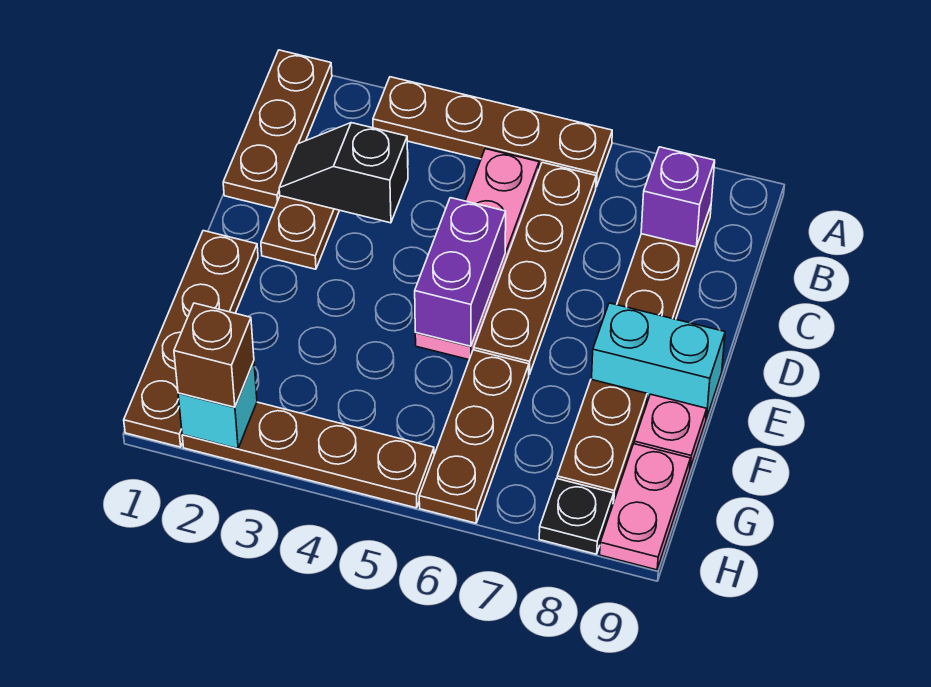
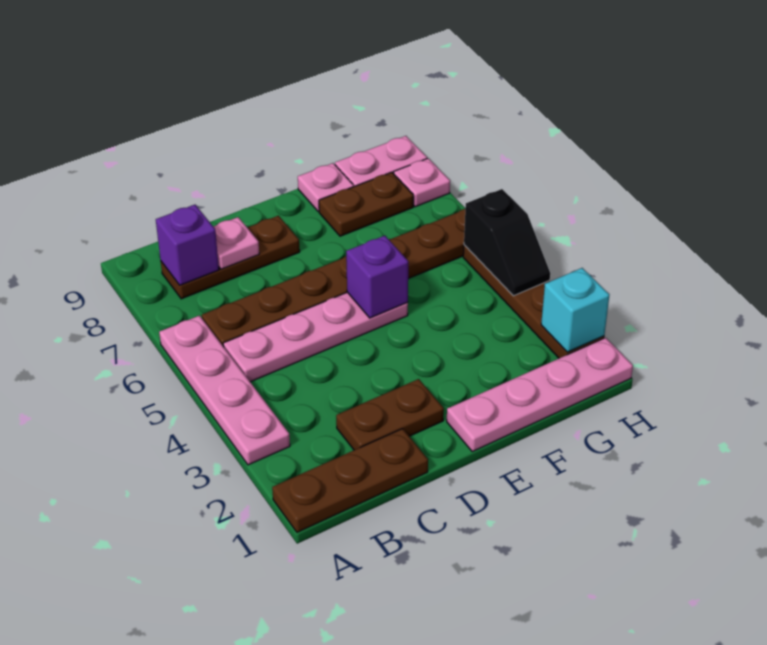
brown 1x4 plate [373,77,612,187] -> pink 1x4 plate [159,316,290,465]
black 1x2 slope [279,123,408,223] -> black 1x2 slope moved to [464,189,550,296]
none -> pink 1x1 plate [213,217,259,269]
purple 1x2 brick [415,198,506,346] -> purple 1x1 brick [346,236,408,318]
brown 1x4 plate [124,231,258,447] -> pink 1x4 plate [447,338,633,451]
cyan 1x2 brick [592,303,725,419] -> none
brown 1x1 brick [174,303,254,407] -> none
black 1x1 plate [539,479,614,554] -> pink 1x1 plate [394,158,450,207]

